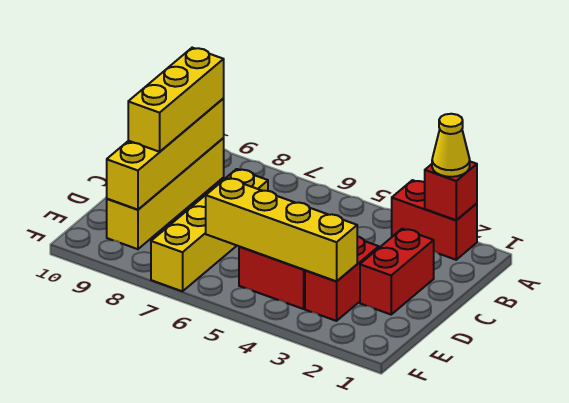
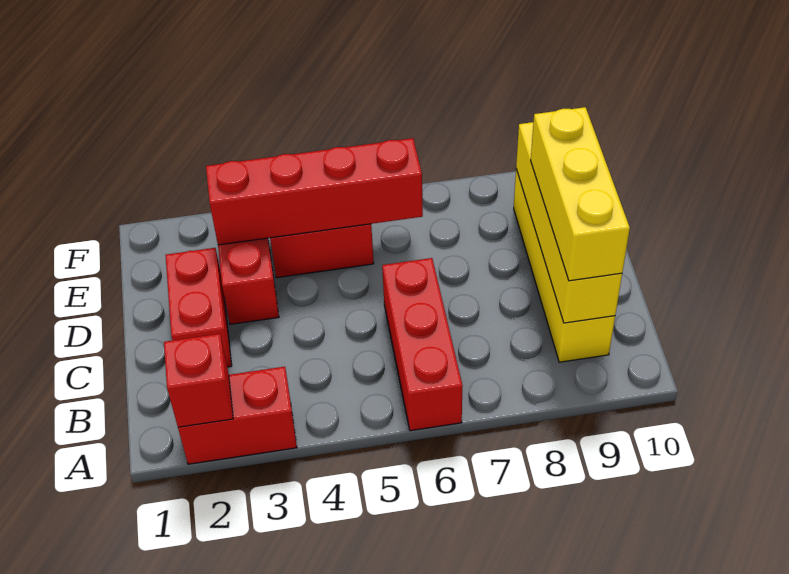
yellow 1x1 cone [432,114,470,177] -> none
none -> red 1x3 brick [382,258,463,431]
yellow 1x4 brick [151,169,268,291] -> none
yellow 1x4 brick [206,178,357,281] -> red 1x4 brick [206,138,423,245]

